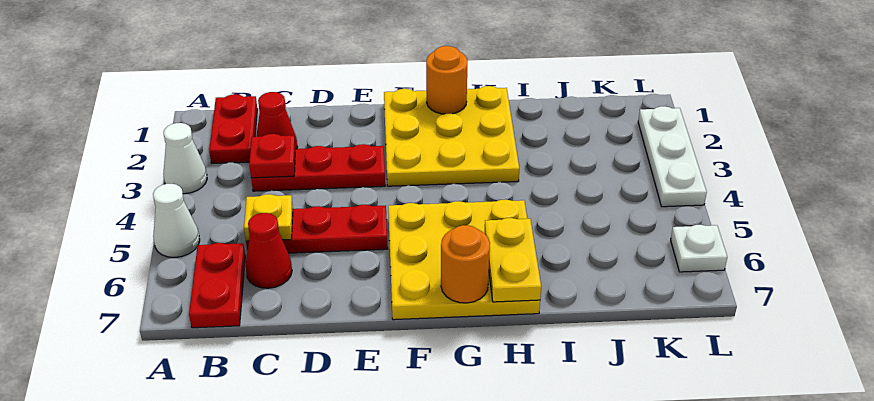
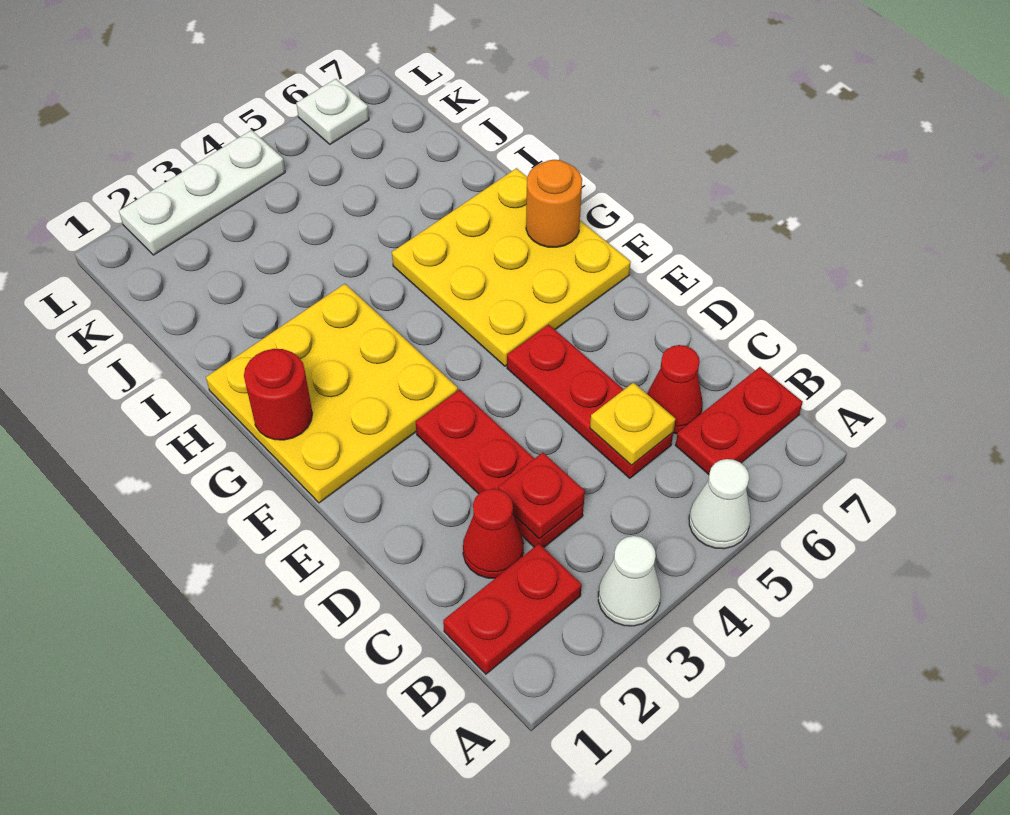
orange 1x1 round brick [426,46,468,114] -> red 1x1 round brick [244,349,312,440]
yellow 1x2 plate [485,218,541,302] -> none

